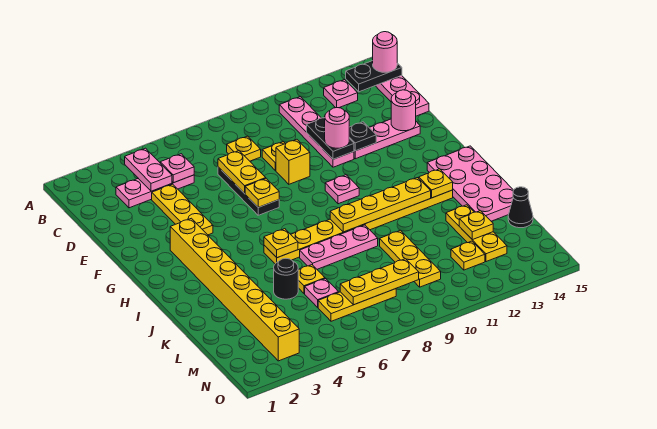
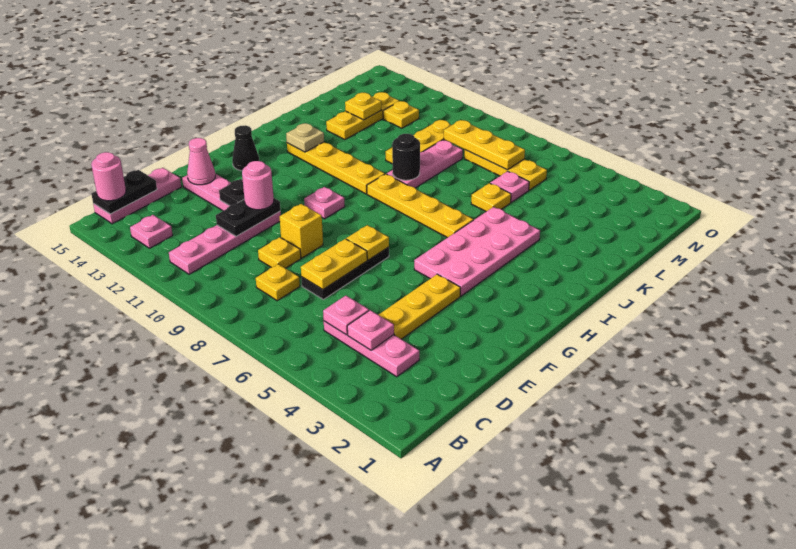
pink 1x2 plate [125,148,172,191] -> pink 1x1 plate [347,310,394,350]
black 1x2 plate [346,61,402,92] -> black 1x2 plate turned to [91,170,157,214]
pink 1x1 round brick [391,90,416,131] -> pink 1x1 cone [187,138,216,185]
yellow 1x8 brick [170,218,299,361] -> none
pink 2x4 plate [427,146,513,221] -> pink 2x4 plate moved to [414,207,540,296]
yellow 1x1 plate [264,229,298,258] -> none
yellow 1x4 plate [330,178,431,232] -> none
yellow 1x1 plate [419,169,453,198] -> tan 1x1 plate [286,123,324,152]
pink 1x3 plate [300,225,378,269] -> pink 1x3 plate turned to [387,140,463,188]
black 1x1 round brick [274,258,298,299] -> black 1x1 round brick moved to [392,134,420,180]
black 1x1 cone [508,187,533,228] -> black 1x1 cone moved to [232,125,259,171]

